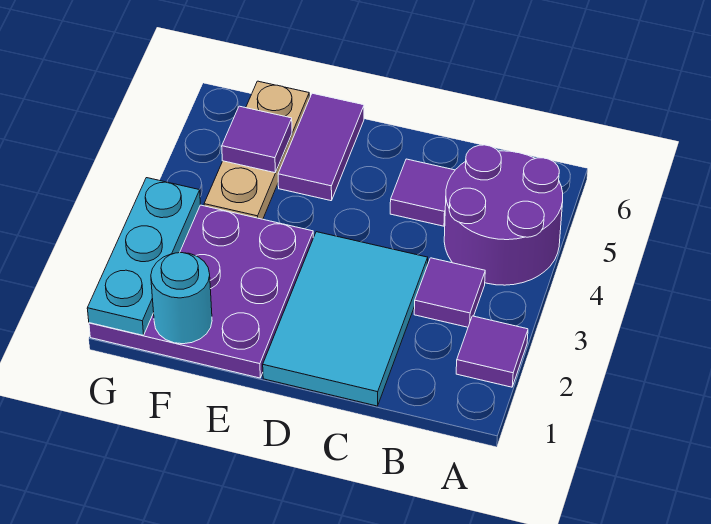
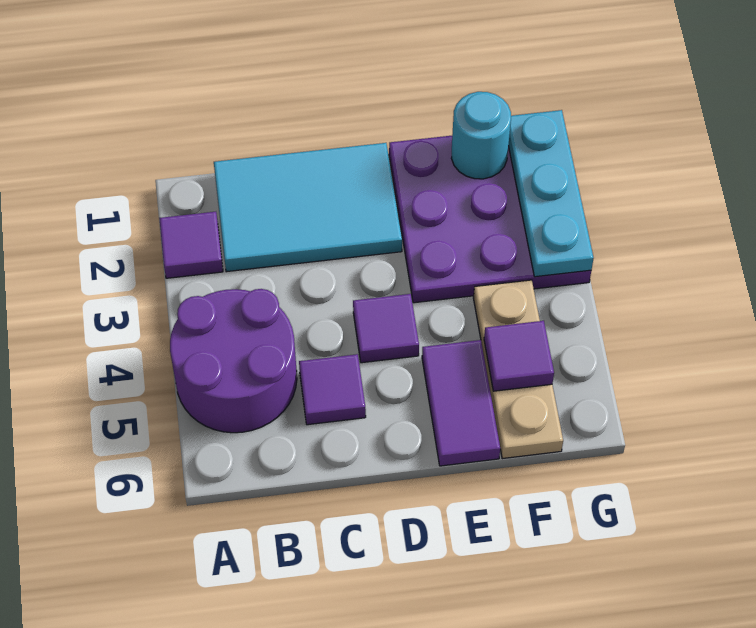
purple 1x1 tile [414,258,485,327] -> purple 1x1 tile moved to [353,294,419,363]
cyan 2x3 tile [263,232,428,406] -> cyan 2x3 tile turned to [214,143,402,272]

